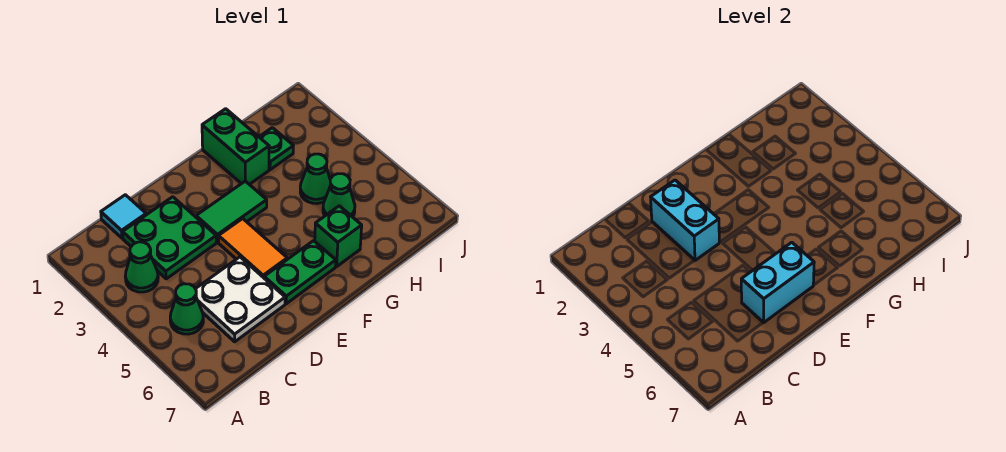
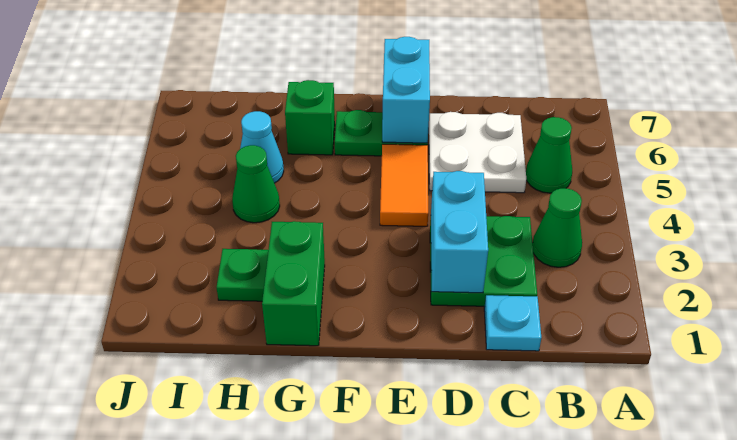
cyan 1x1 tile [101,195,146,238] -> cyan 1x1 plate [484,295,541,351]
cyan 1x2 brick [741,242,814,323] -> cyan 1x2 brick turned to [382,37,430,143]
green 1x2 tile [196,181,267,242] -> none
green 1x1 cone [323,174,355,217] -> cyan 1x1 cone [240,111,284,183]

